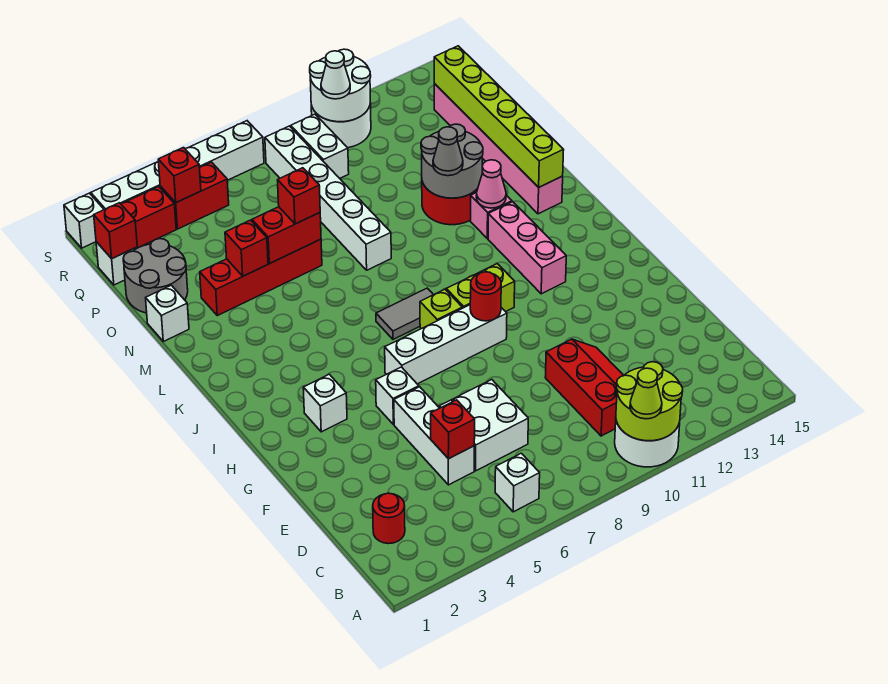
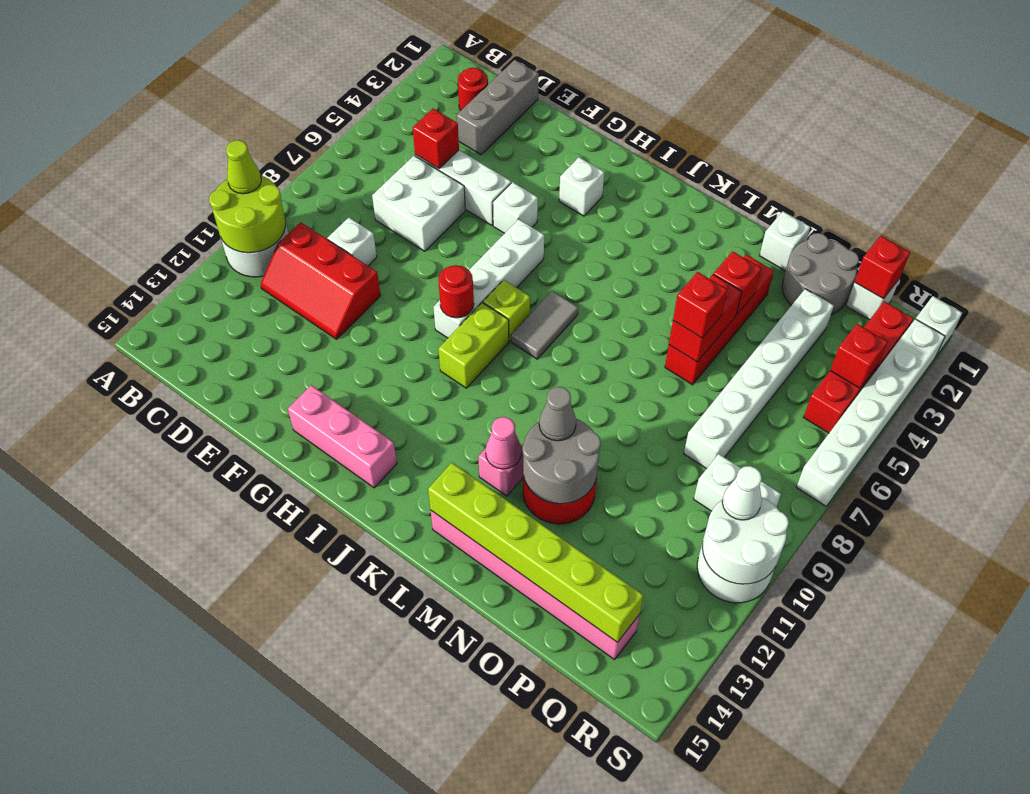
white 1x1 brick [495,453,540,512] -> white 1x1 brick moved to [327,218,377,266]
none -> grey 1x3 brick [456,60,539,155]
pink 1x3 brick [488,202,566,294] -> pink 1x3 brick moved to [288,385,397,488]
white 1x6 brick [265,126,391,270] -> white 1x6 brick turned to [684,289,834,469]

